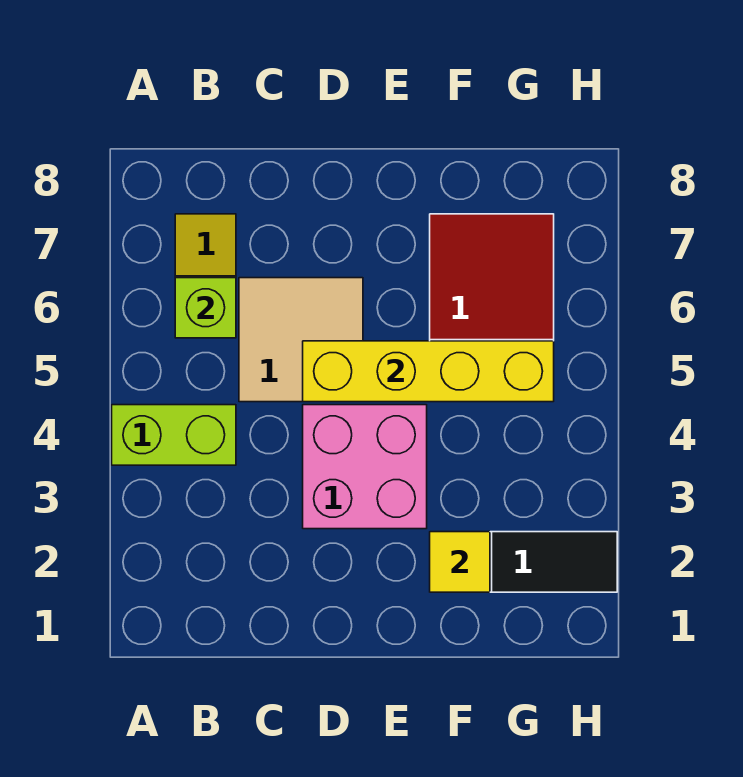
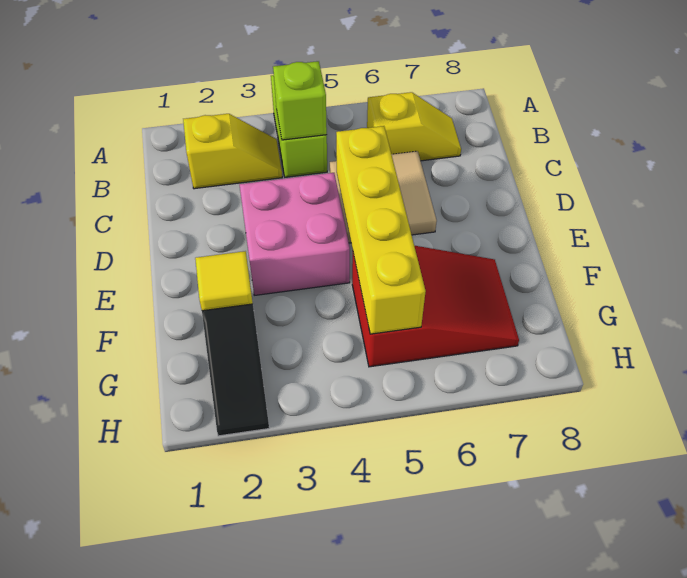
none -> yellow 1x2 slope [183,114,282,189]
lime 1x1 brick [175,278,236,338] -> lime 1x1 brick moved to [273,61,327,140]

